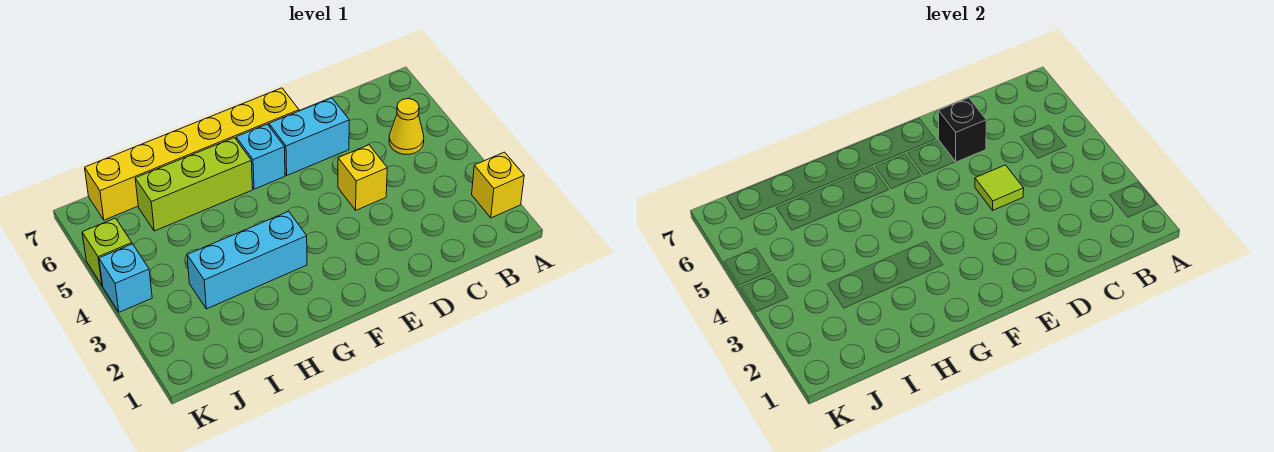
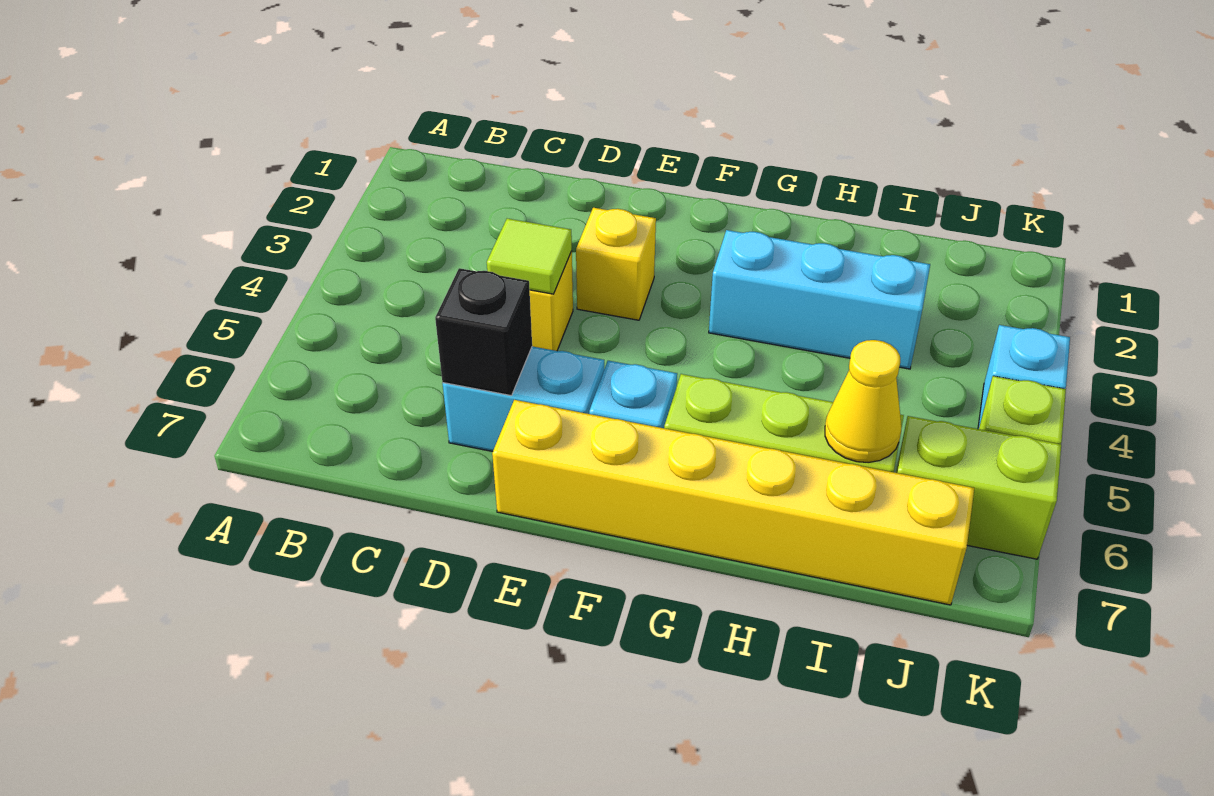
yellow 1x1 brick [472,152,524,218] -> yellow 1x1 brick moved to [576,208,656,320]
yellow 1x1 cone [389,99,424,155] -> yellow 1x1 cone moved to [825,340,901,463]
none -> lime 1x2 brick [896,416,1061,559]

